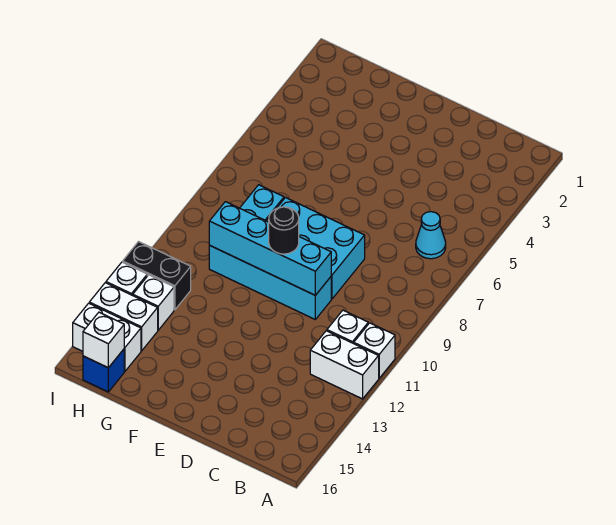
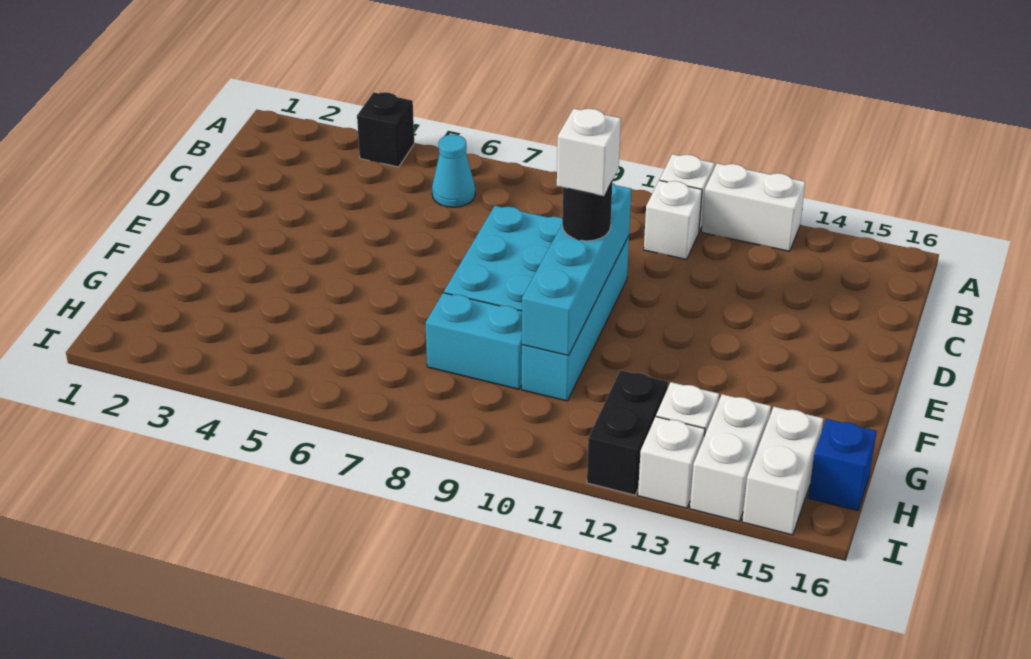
none -> black 1x1 brick [357,92,414,167]
white 1x2 brick [310,331,379,399] -> white 1x2 brick turned to [702,163,805,251]
white 1x1 brick [83,312,124,368] -> white 1x1 brick moved to [557,109,621,196]

